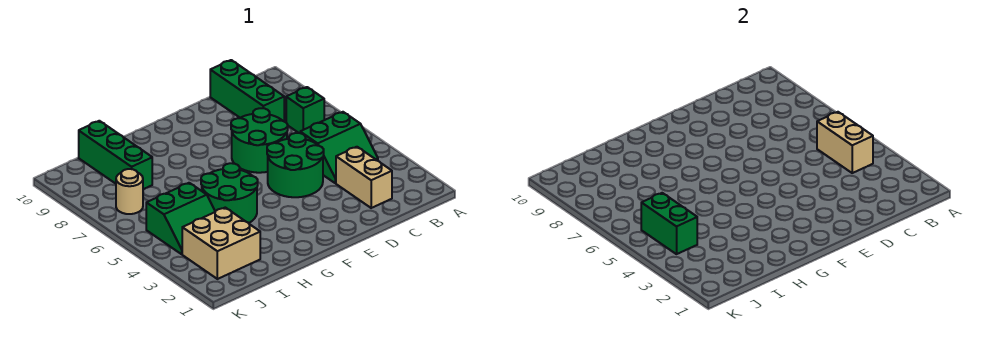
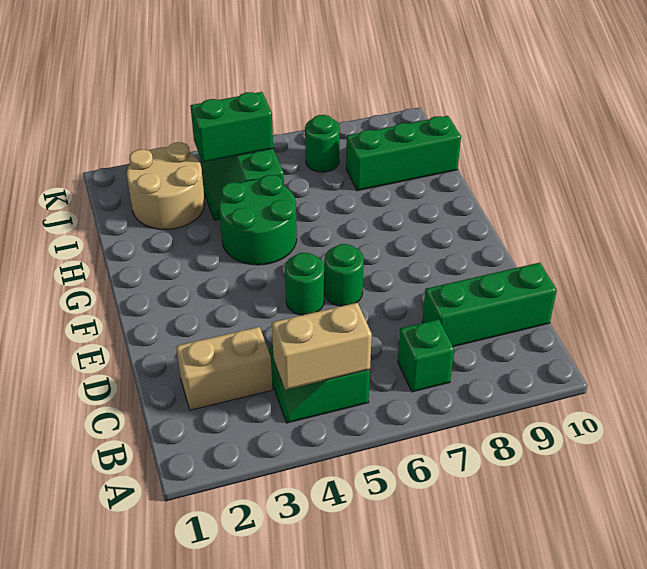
green 2x2 round brick [267,133,324,197] -> green 1x1 round brick [285,253,324,315]
green 2x2 round brick [231,108,288,173] -> green 1x1 round brick [324,244,364,306]
tan 2x2 brick [182,208,260,279] -> tan 2x2 round brick [127,142,205,229]
tan 1x1 round brick [116,169,143,214] -> green 1x1 round brick [305,115,340,172]

